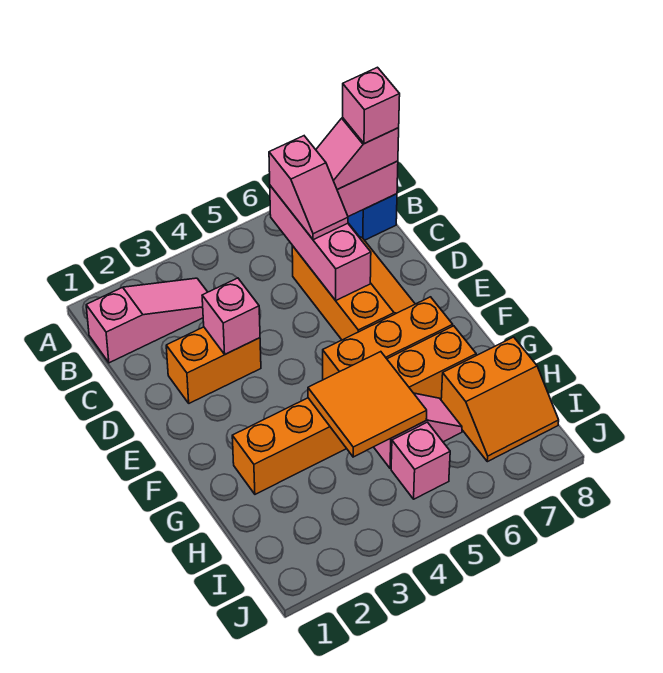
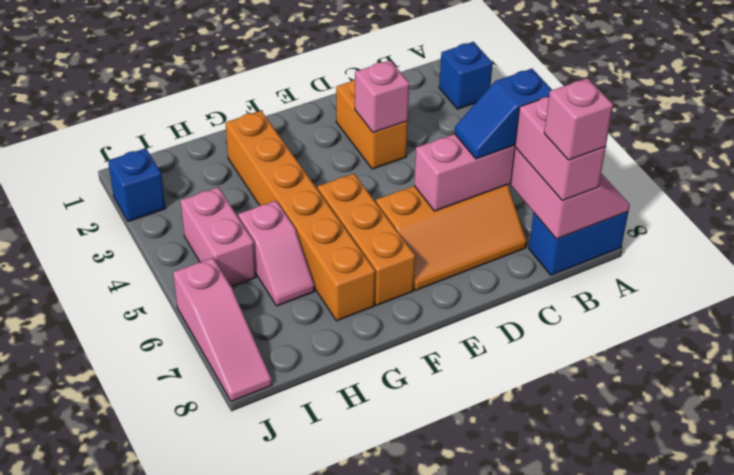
none -> blue 1x1 brick [439,42,493,109]
pink 1x3 slope [86,278,207,363] -> pink 1x3 slope moved to [173,258,272,402]
pink 1x2 slope [269,136,348,240] -> blue 1x2 slope [455,69,552,159]
pink 1x2 slope [316,118,399,190] -> pink 1x2 brick [515,97,606,201]
orange 2x2 tile [308,352,427,457] -> none
orange 2x2 slope [441,337,559,462] -> none
pink 1x1 brick [391,422,450,499] -> pink 1x2 brick [180,187,256,287]
none -> blue 1x1 brick [108,148,165,222]

